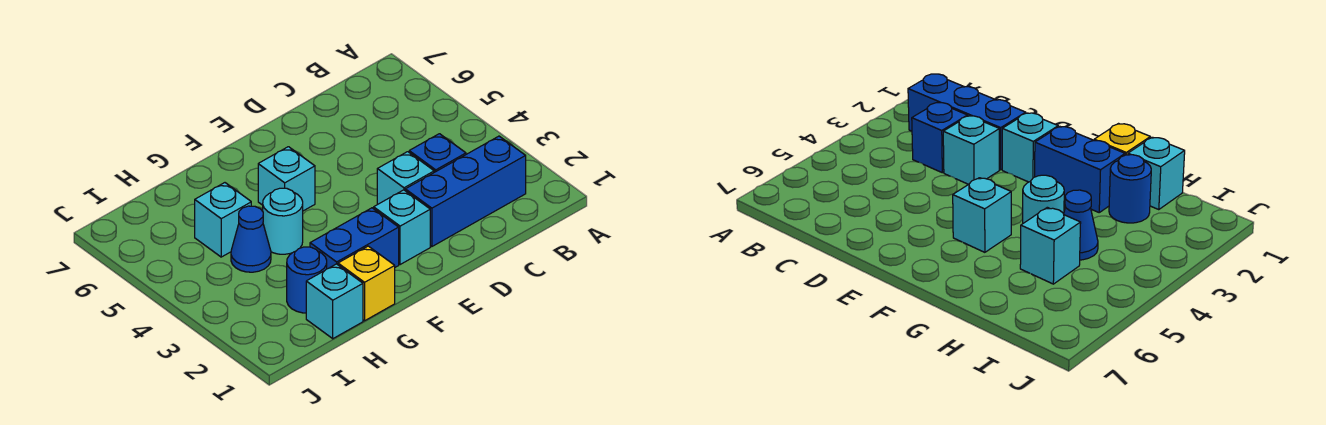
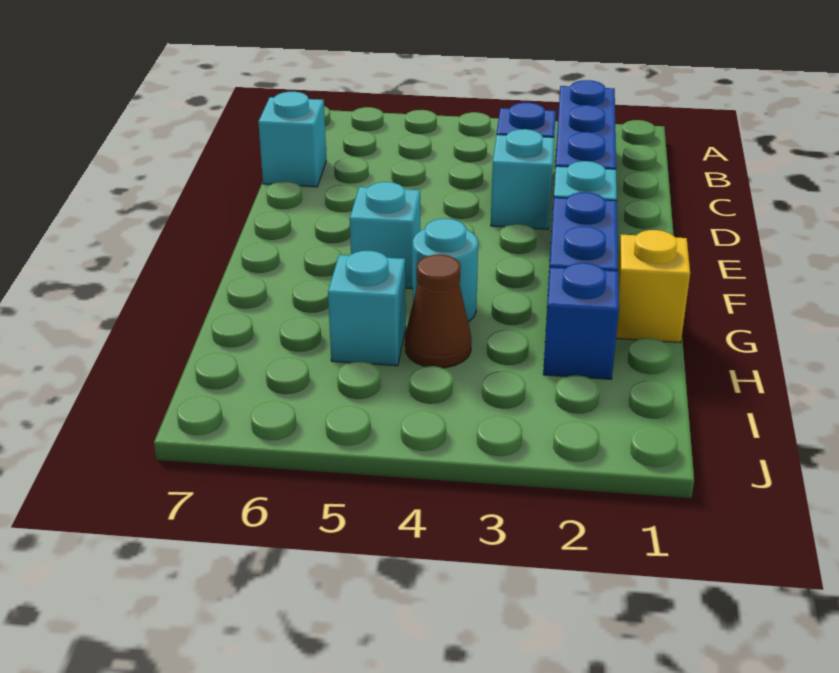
cyan 1x1 brick [306,264,363,339] -> cyan 1x1 brick moved to [258,92,326,187]
blue 1x1 round brick [287,247,327,313] -> blue 1x1 brick [543,263,619,379]
blue 1x1 cone [231,206,271,272] -> brown 1x1 cone [405,255,471,368]

